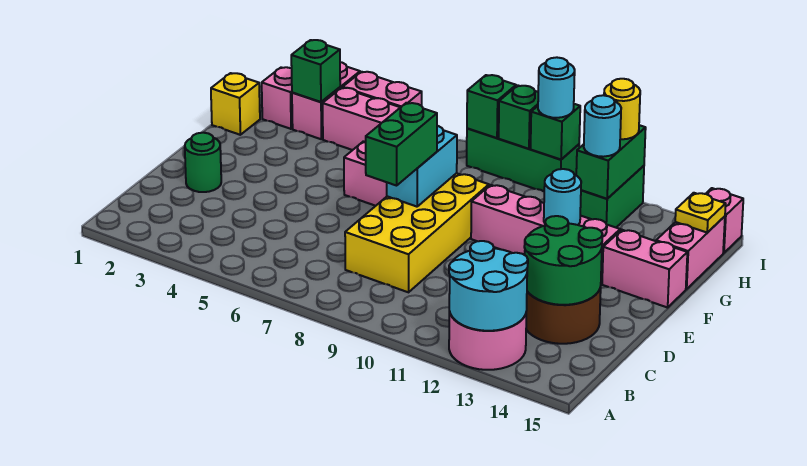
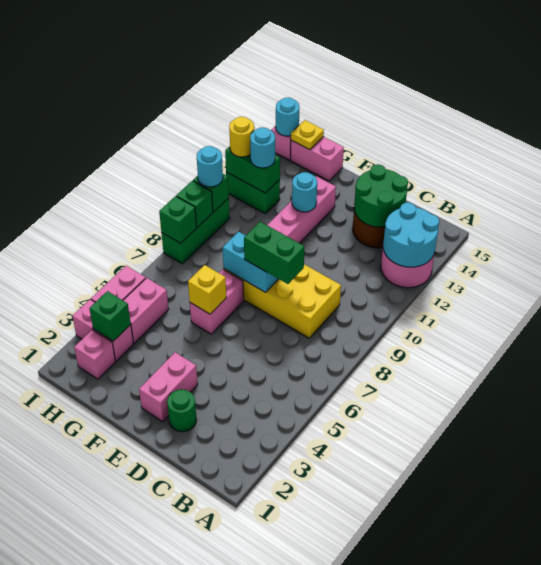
pink 1x2 brick [602,230,687,308] -> pink 1x2 brick moved to [139,352,198,421]
yellow 1x1 brick [211,73,260,135] -> yellow 1x1 brick moved to [188,265,226,314]
none -> cyan 1x1 round brick [276,97,300,136]

